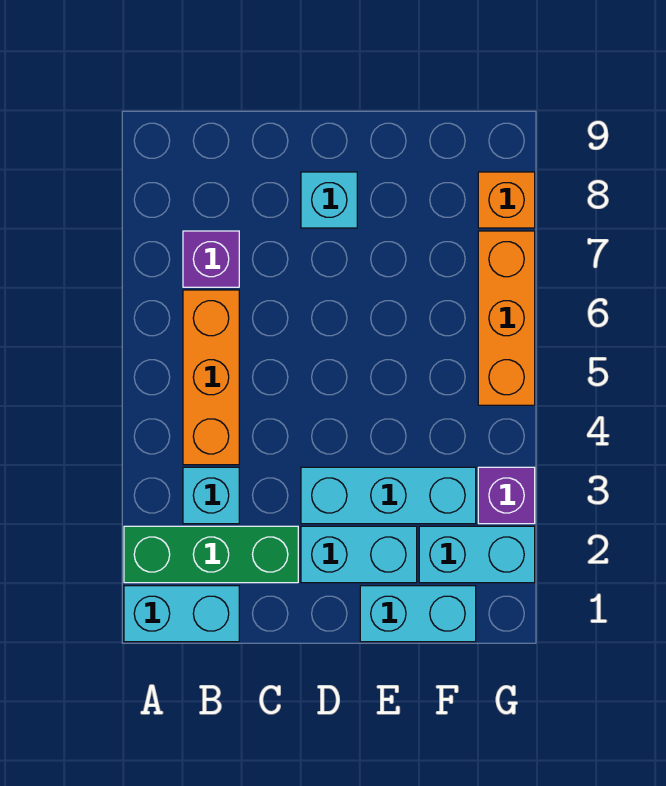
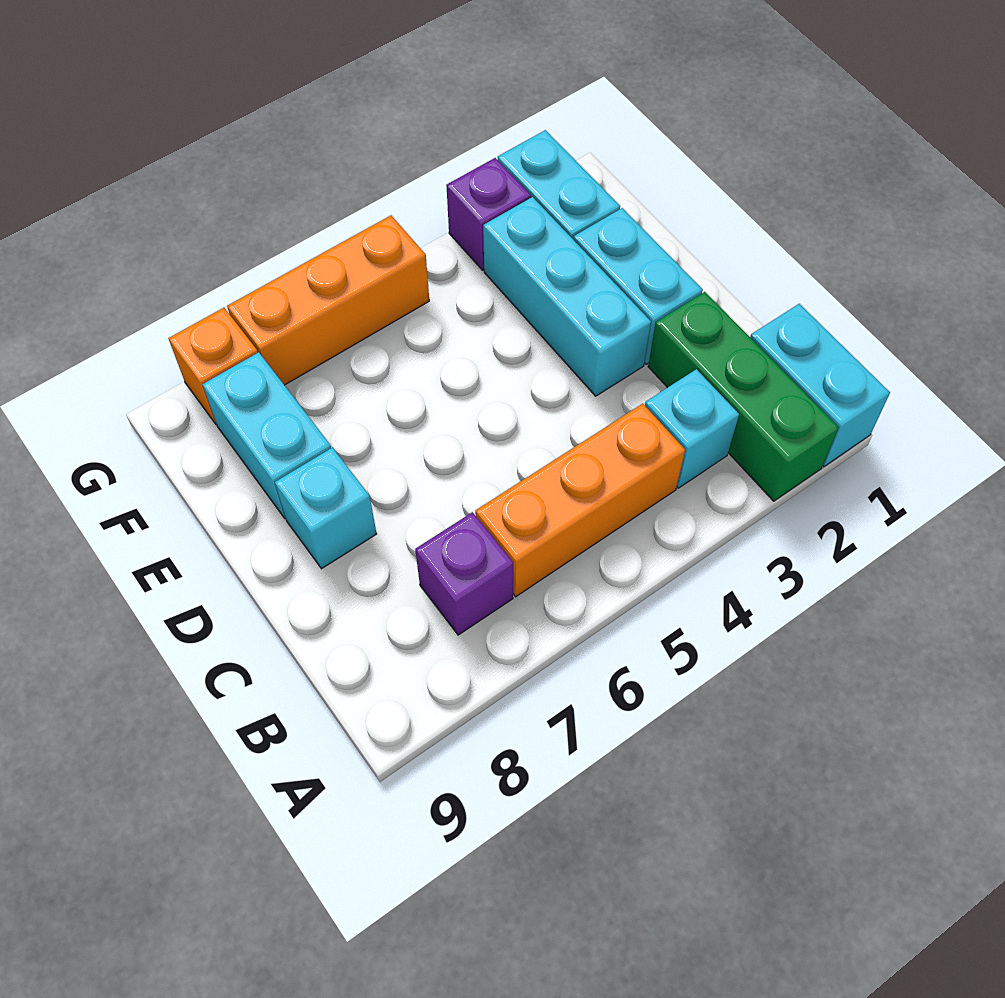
cyan 1x2 brick [360,586,476,642] -> cyan 1x2 brick moved to [202,352,331,519]

